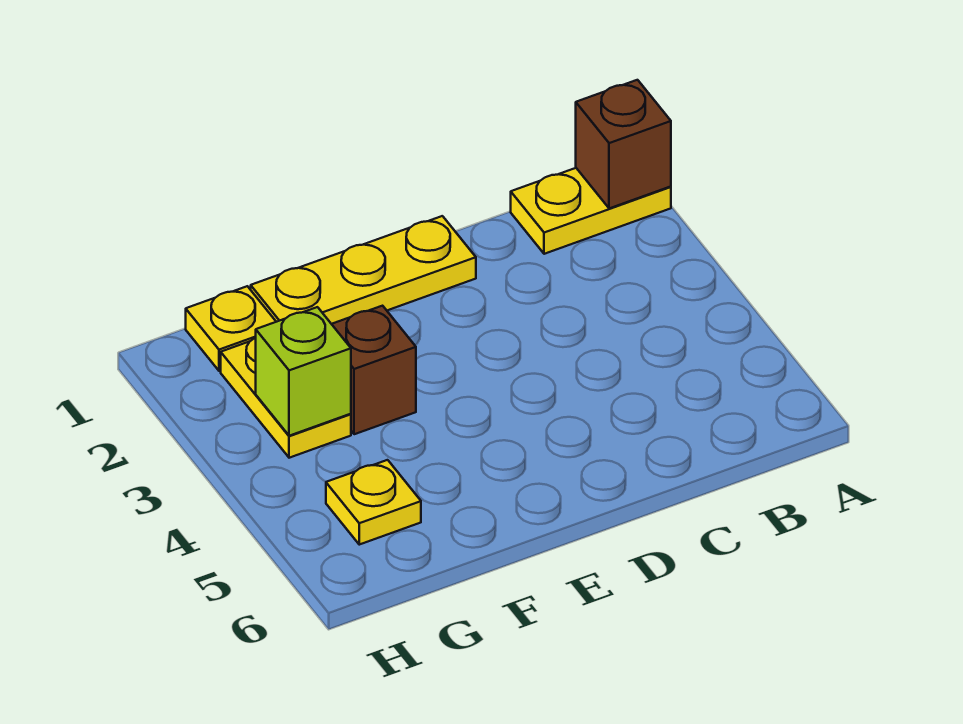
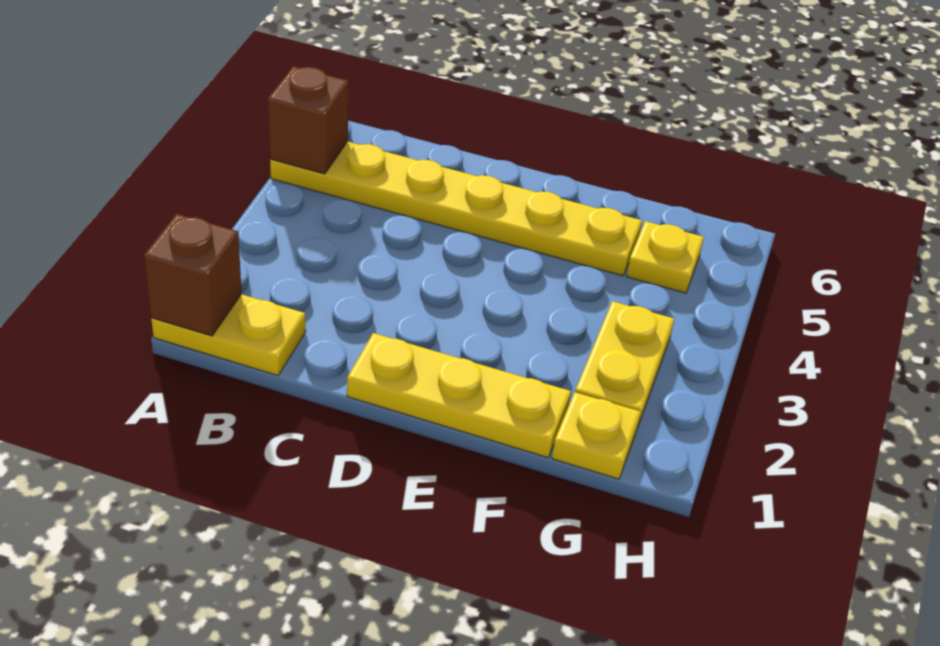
none -> yellow 1x6 plate [270,142,642,276]
brown 1x1 brick [332,306,416,434] -> brown 1x1 brick moved to [268,66,348,174]
lime 1x1 brick [256,307,351,436] -> none

